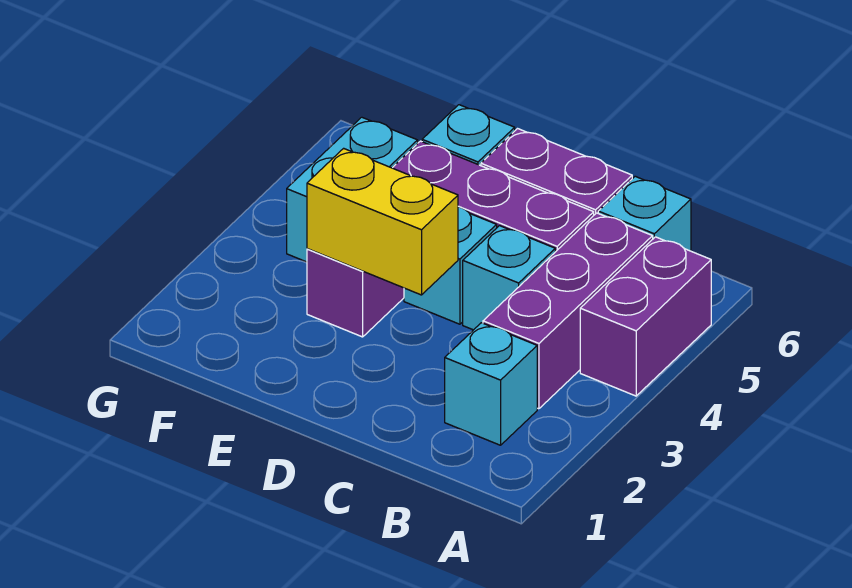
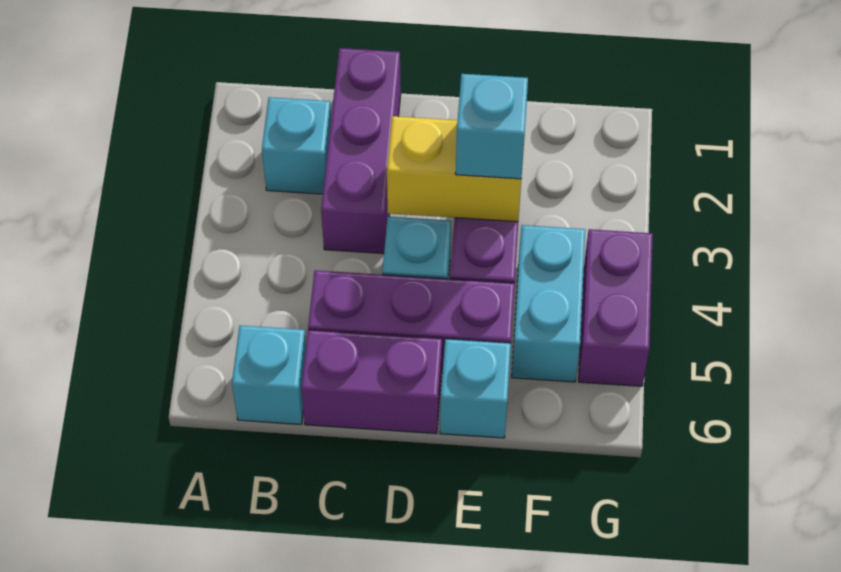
purple 1x2 brick [580,237,711,396] -> purple 1x2 brick moved to [579,229,653,386]
purple 1x3 brick [483,213,653,409] -> purple 1x3 brick moved to [321,48,401,254]
cyan 1x1 brick [463,226,555,330] -> cyan 1x1 brick moved to [456,74,528,179]

